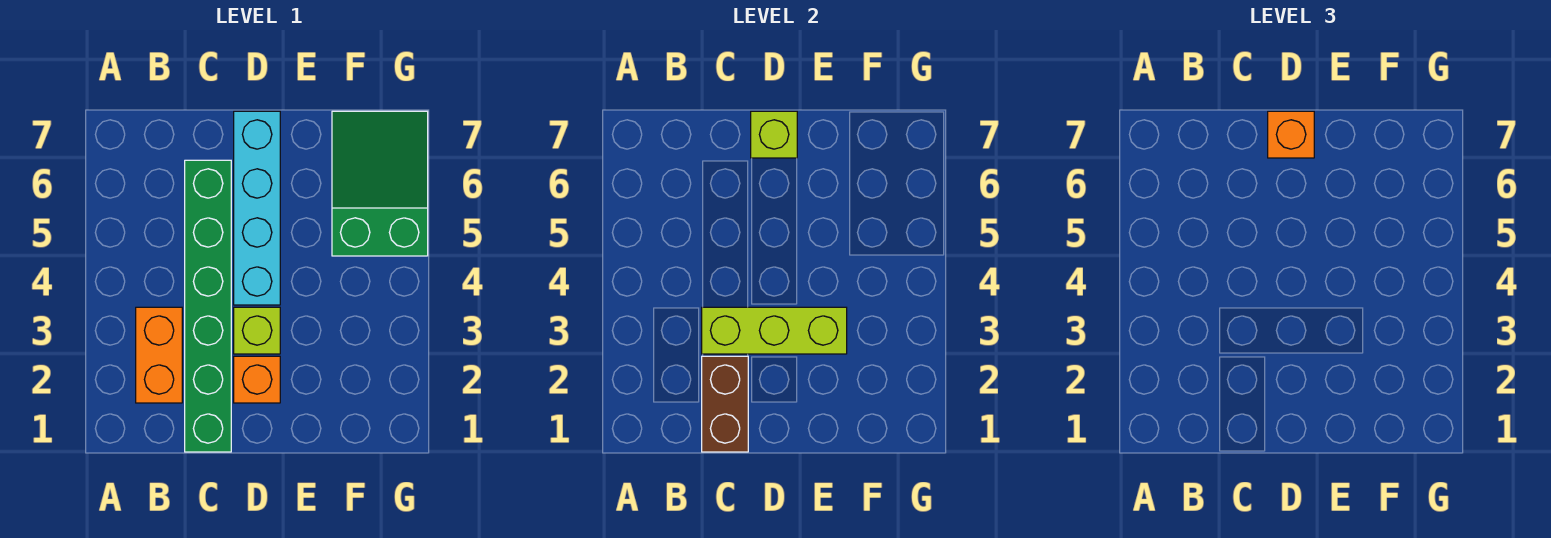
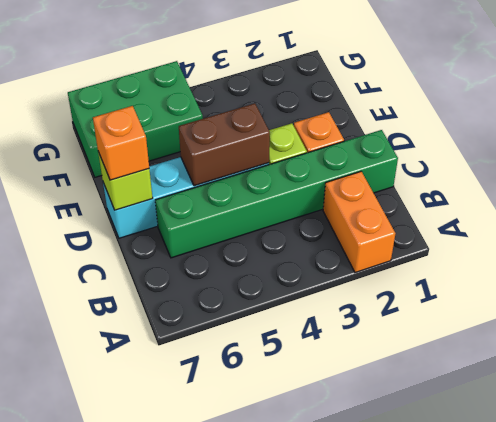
orange 1x2 brick [136,307,182,403] -> orange 1x2 brick turned to [323,171,395,273]
brown 1x2 brick [702,356,748,452] -> brown 1x2 brick moved to [179,103,270,186]
lime 1x3 brick [702,307,847,354] -> none
green 2x3 slope [332,111,428,256] -> green 2x3 brick [68,61,203,177]

